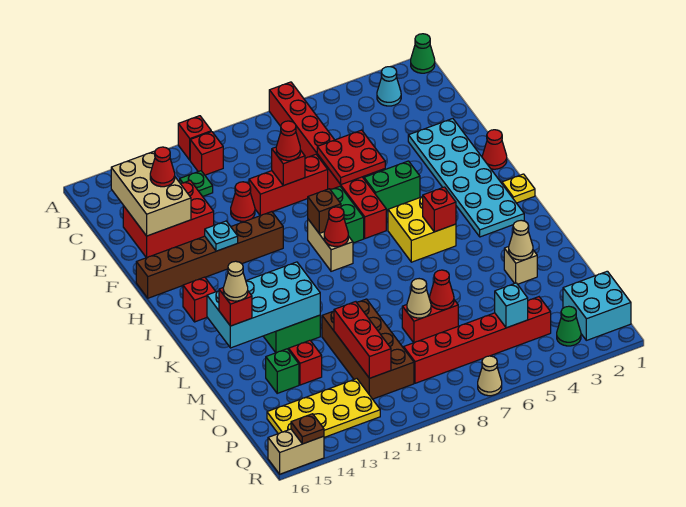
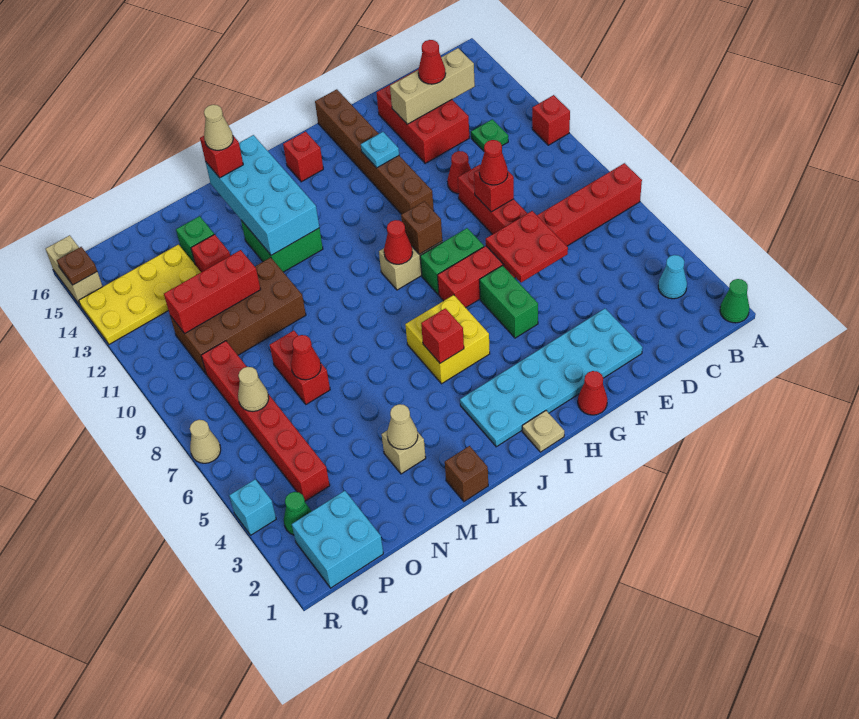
red 1x1 brick [190,132,223,175] -> none
tan 2x3 brick [111,151,191,236] -> tan 1x3 brick [390,48,475,124]
yellow 1x1 plate [502,174,535,203] -> tan 1x1 plate [522,411,564,452]
none -> brown 1x1 brick [445,446,488,502]
tan 1x1 cone [407,279,431,318] -> tan 1x1 cone moved to [238,367,269,411]
cyan 1x1 brick [495,283,528,328] -> cyan 1x1 brick moved to [229,479,276,535]
yellow 2x4 plate [267,379,380,437] -> yellow 2x4 plate turned to [79,245,201,344]

